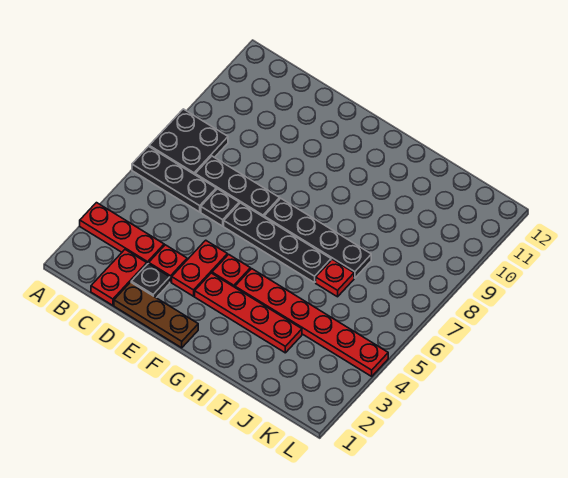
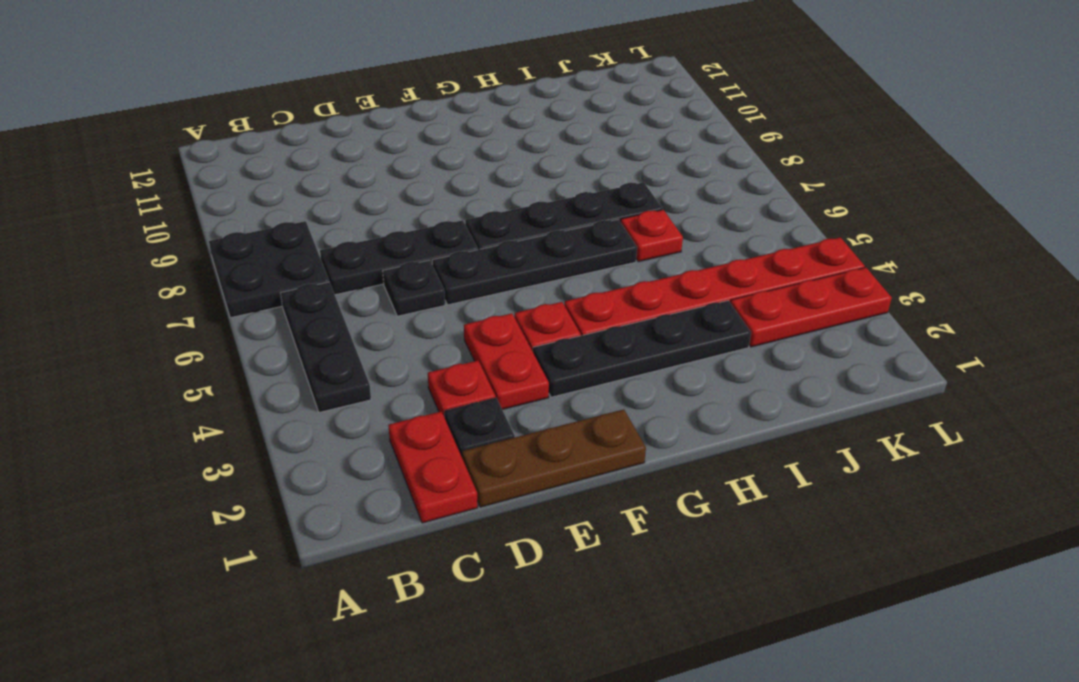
red 1x3 plate [80,203,164,264] -> red 1x3 plate moved to [730,268,892,347]
black 1x3 plate [132,146,216,212] -> black 1x3 plate turned to [281,282,371,412]
red 1x4 plate [195,273,302,353] -> black 1x4 plate [533,301,751,397]

